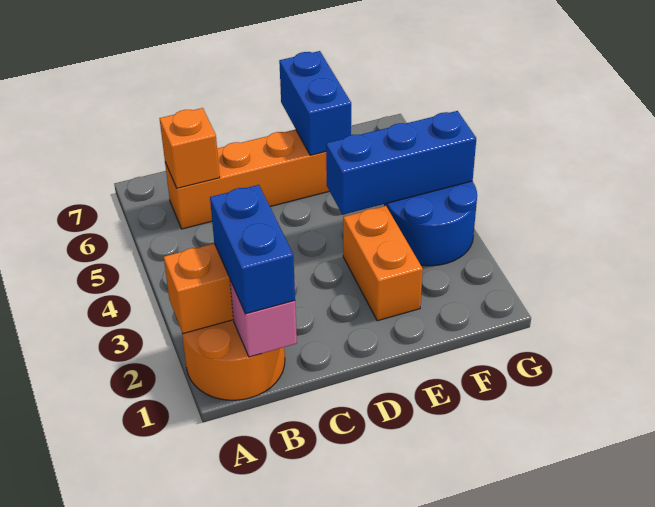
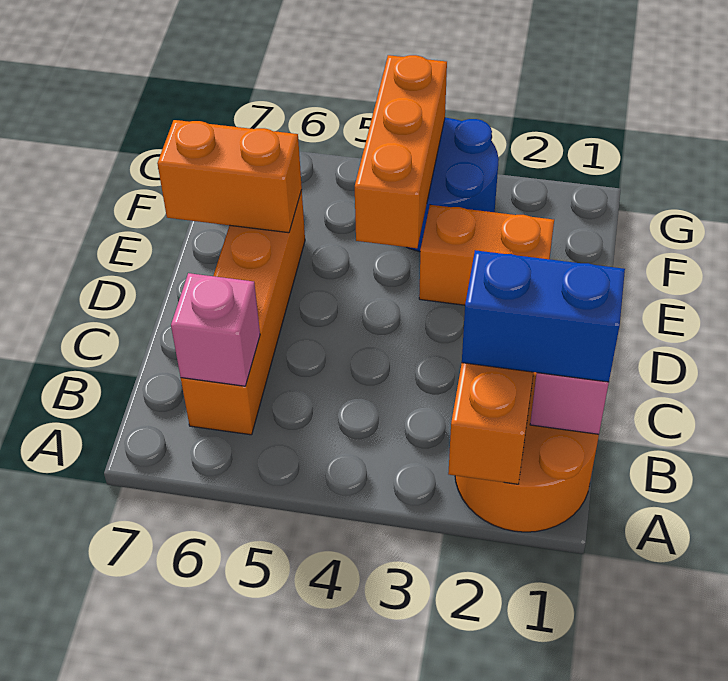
orange 1x1 brick [159,108,220,188] -> pink 1x1 brick [171,273,260,386]
blue 1x3 brick [326,111,476,215] -> orange 1x3 brick [355,55,447,248]
blue 1x2 brick [279,51,351,155] -> orange 1x2 brick [157,120,302,233]

